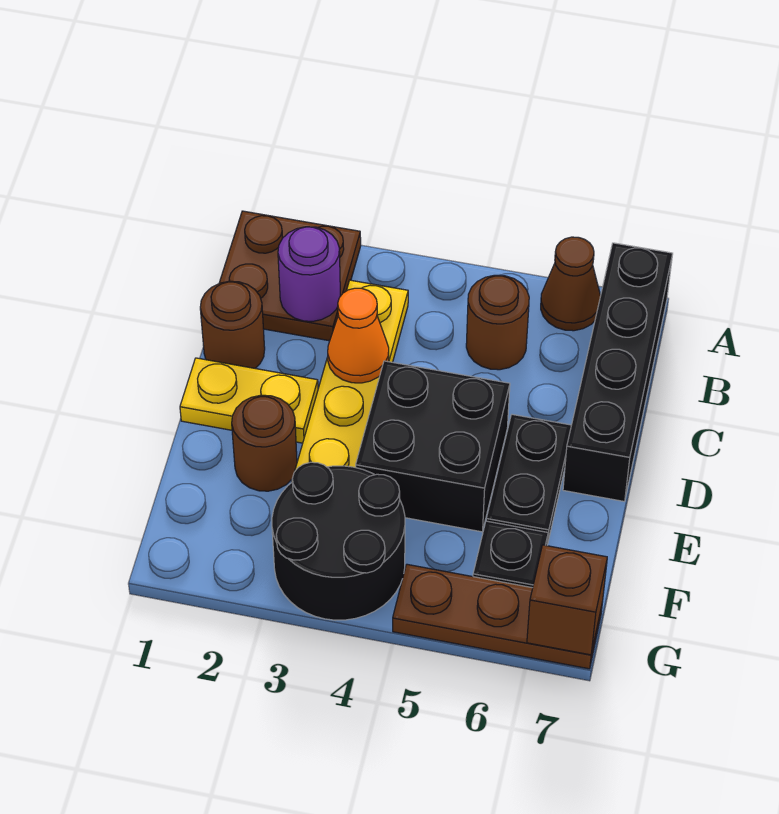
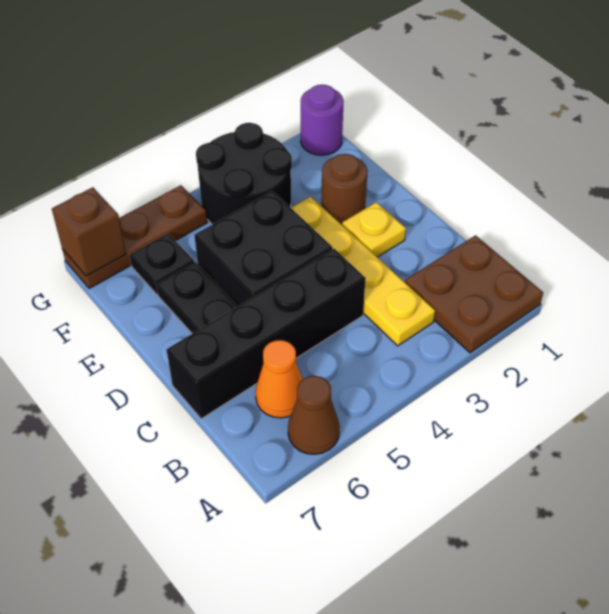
black 1x4 brick [563,243,673,501] -> black 1x4 brick turned to [167,249,366,419]
purple 1x1 round brick [278,227,340,321] -> purple 1x1 round brick moved to [301,85,344,155]
brown 1x1 round brick [466,275,529,370] -> none
brown 1x1 round brick [200,281,265,368] -> none
orange 1x1 cone [328,288,389,383] -> orange 1x1 cone moved to [255,340,303,418]
yellow 1x2 plate [180,358,318,443] -> yellow 1x1 plate [342,202,406,257]

